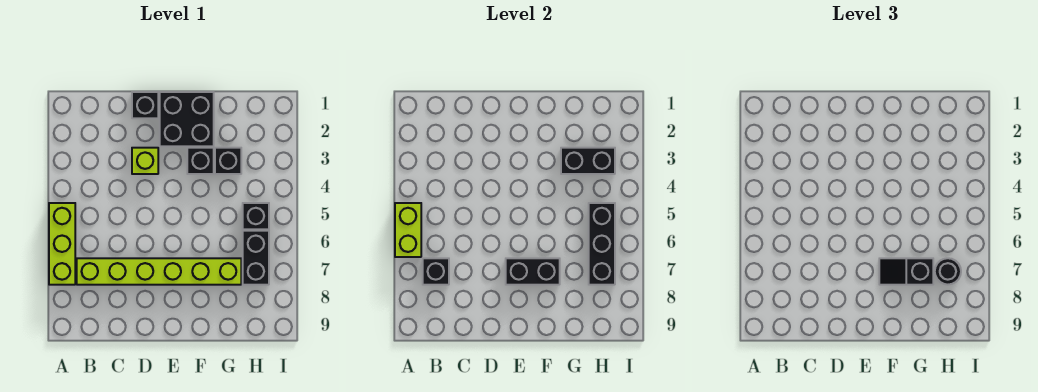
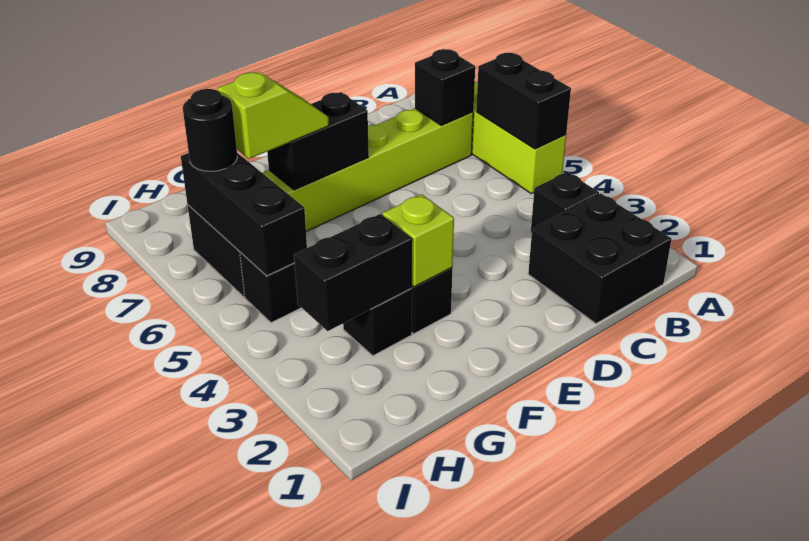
lime 1x2 brick [395,203,421,257] -> black 1x2 brick [476,53,571,149]
black 1x1 brick [132,92,158,118] -> black 1x1 brick moved to [531,172,599,234]
lime 1x1 brick [132,148,158,174] -> lime 1x1 brick moved to [382,195,454,287]
black 2x2 brick [160,92,214,146] -> black 2x2 brick moved to [528,194,671,324]
black 1x2 slope [879,258,933,285] -> lime 1x2 slope [218,72,329,159]

